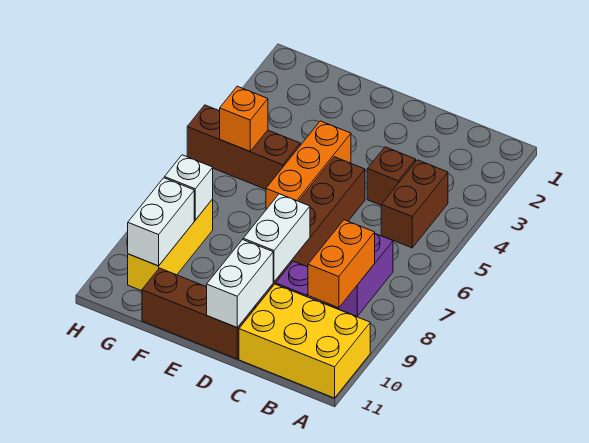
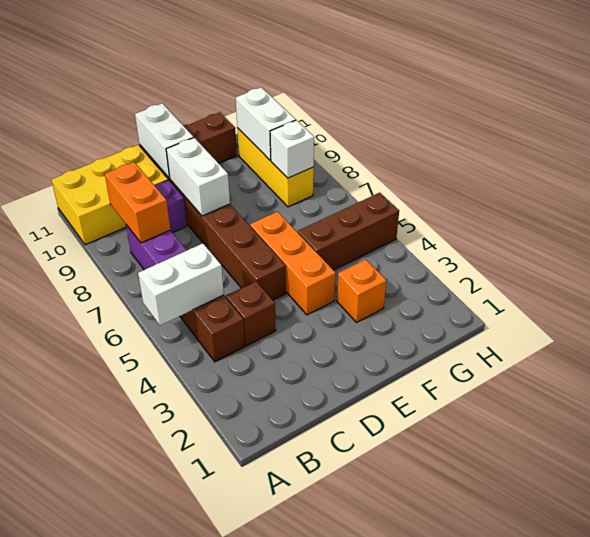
none -> white 1x2 brick [138,243,224,325]
orange 1x1 brick [220,86,268,151] -> orange 1x1 brick moved to [337,259,387,322]

